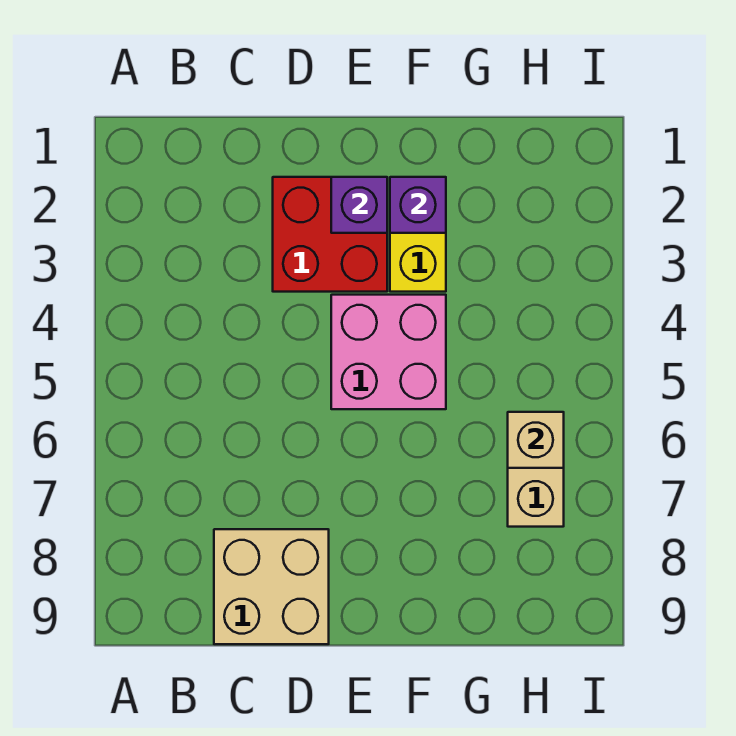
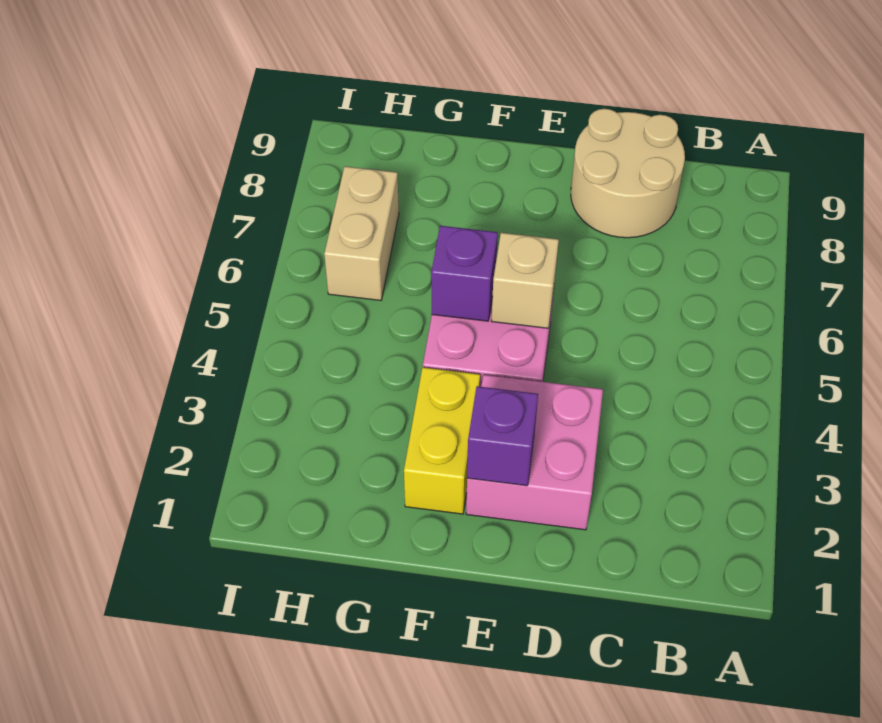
tan 2x2 brick [214,529,329,644] -> tan 2x2 round brick [571,109,685,238]
red 2x2 brick [273,177,387,292] -> pink 2x2 brick [466,375,603,530]
purple 1x1 brick [390,177,446,233] -> purple 1x1 brick moved to [431,226,498,321]
tan 1x1 brick [508,412,564,468] -> tan 1x1 brick moved to [492,233,559,328]

